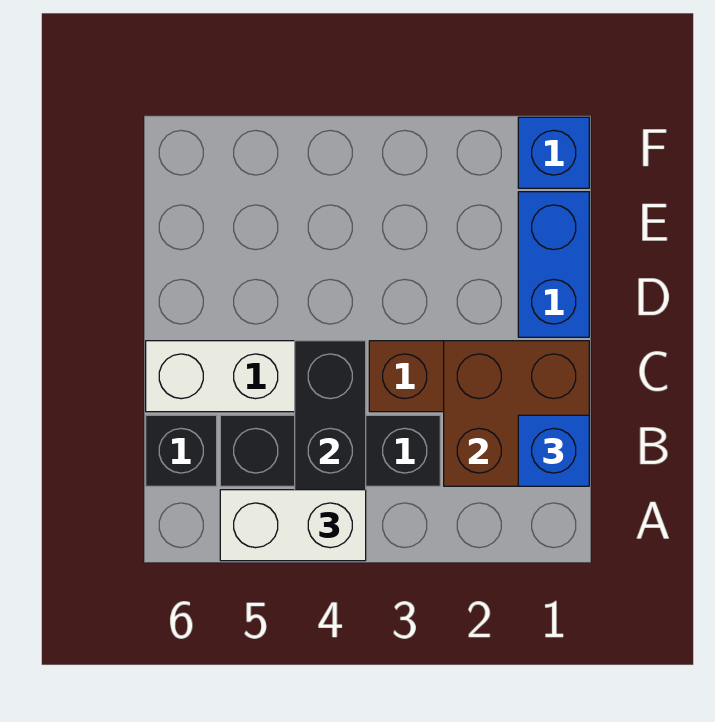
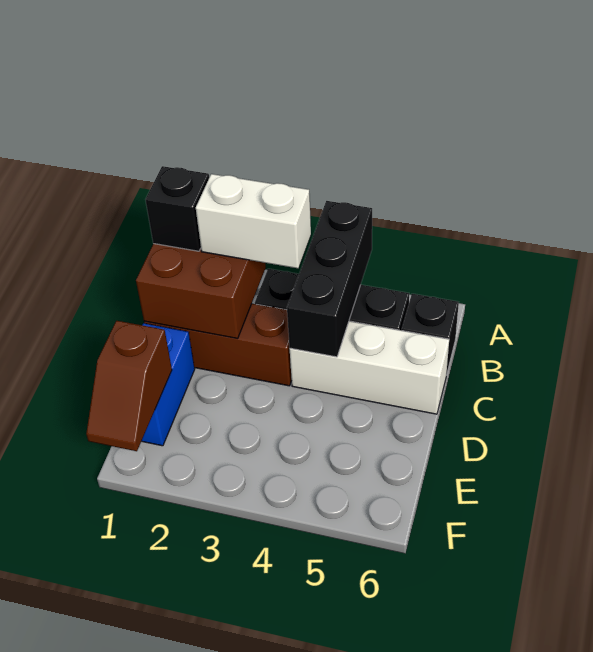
white 1x2 brick [220,490,366,561] -> white 1x2 brick moved to [196,174,311,268]
blue 1x1 brick [518,415,589,486] -> black 1x1 brick [145,166,209,251]
none -> brown 1x2 slope [86,321,172,451]
blue 1x1 brick [518,117,589,188] -> none

